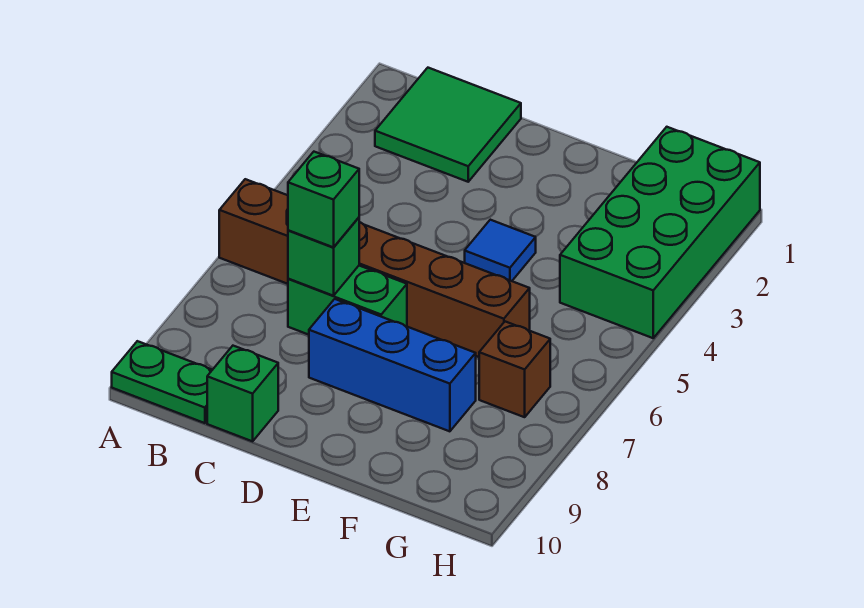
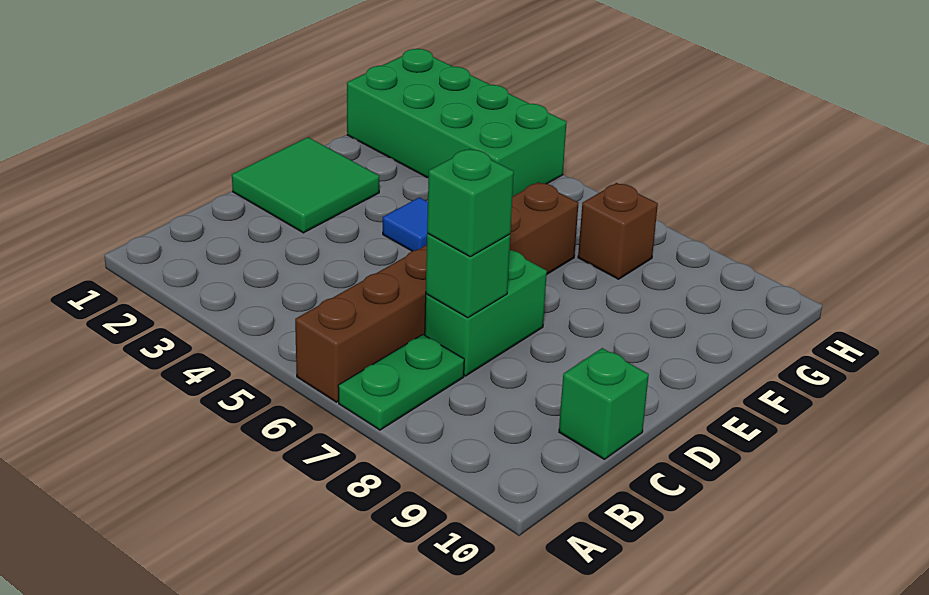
green 1x2 plate [112,341,212,423] -> green 1x2 plate moved to [338,334,464,430]
green 2x2 tile [375,68,521,182] -> green 2x2 tile moved to [232,137,379,233]
blue 1x3 brick [309,299,476,431] -> none

